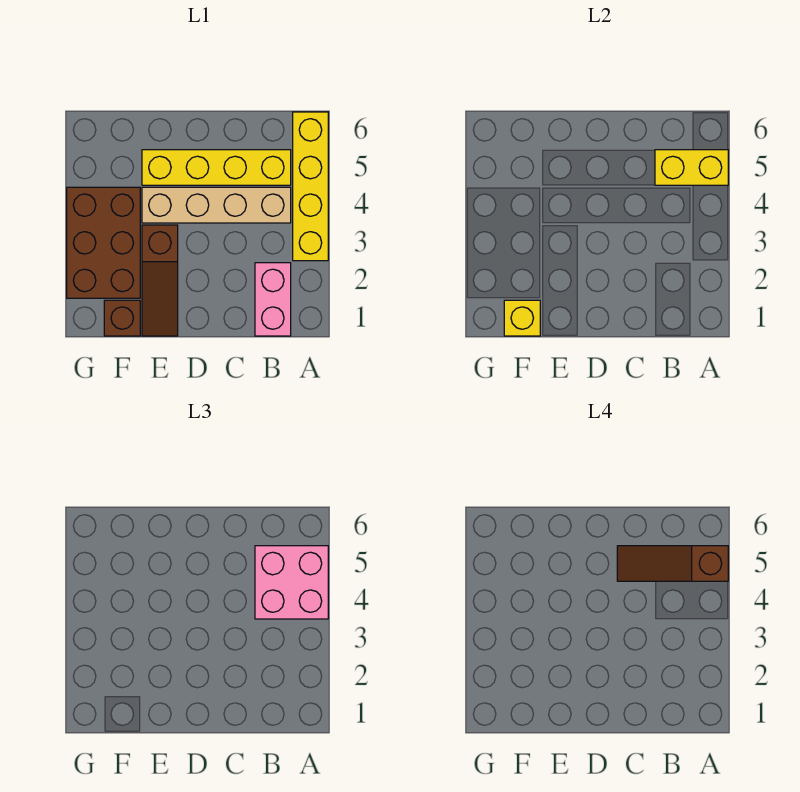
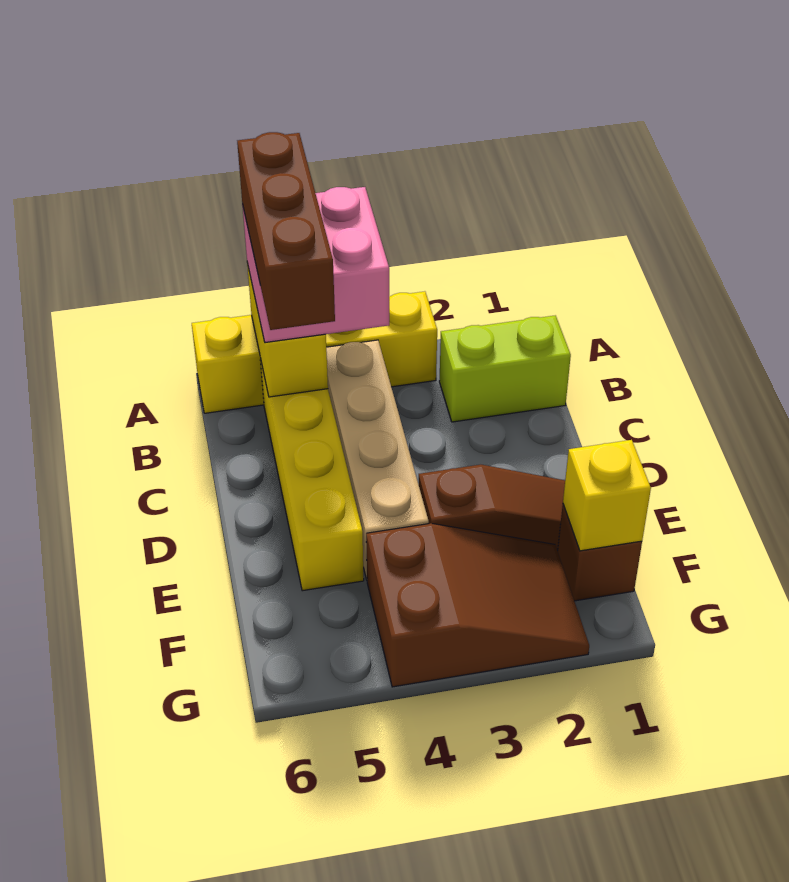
brown 1x3 slope [617,546,728,581] -> brown 1x3 brick [237,132,335,330]
pink 1x2 brick [255,263,291,336] -> lime 1x2 brick [439,315,571,422]
brown 2x3 brick [67,187,140,298] -> brown 2x3 slope [366,523,589,687]

